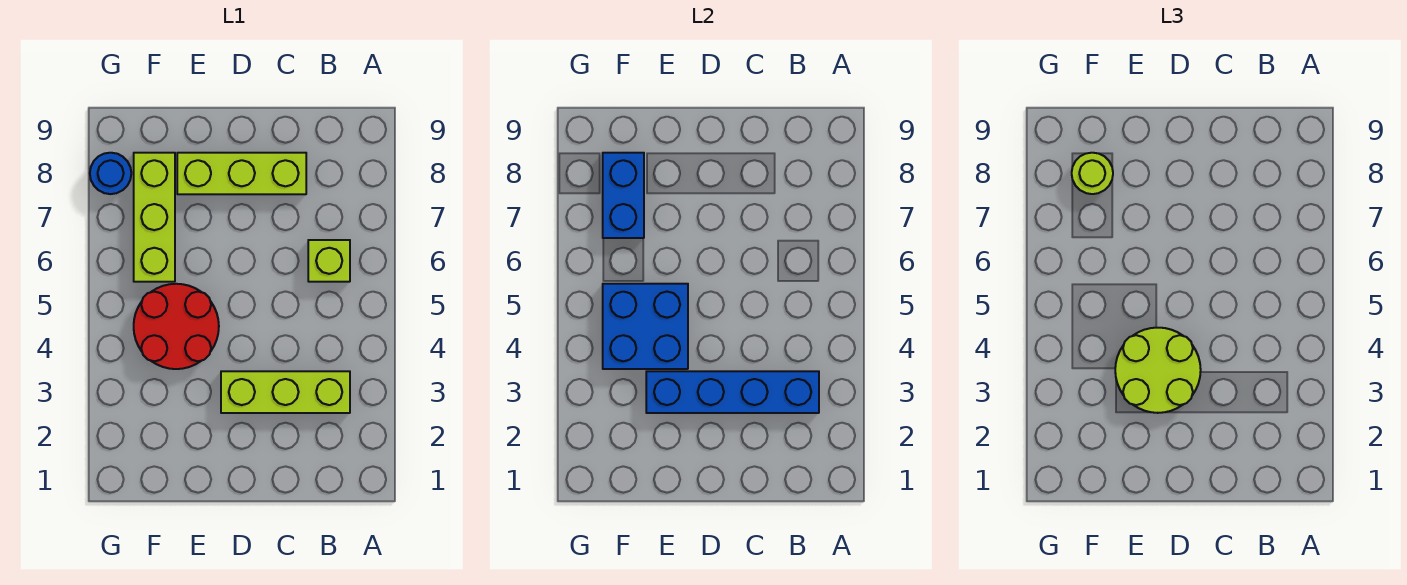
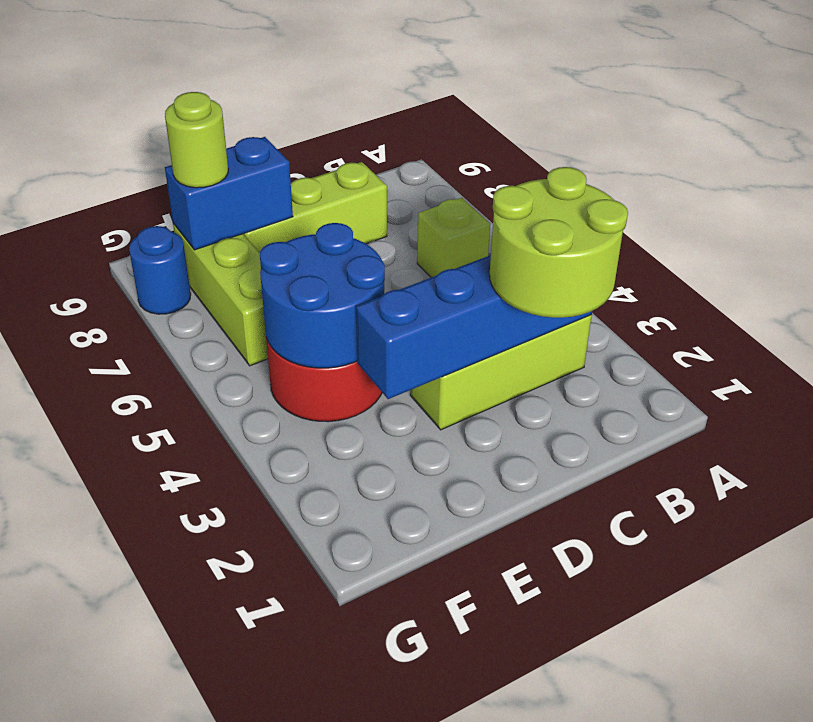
lime 2x2 round brick [1115,328,1201,413] -> lime 2x2 round brick moved to [490,167,628,318]
blue 2x2 brick [603,284,688,369] -> blue 2x2 round brick [260,223,385,368]
blue 1x2 brick [603,153,644,238] -> blue 1x2 brick turned to [165,137,293,250]

